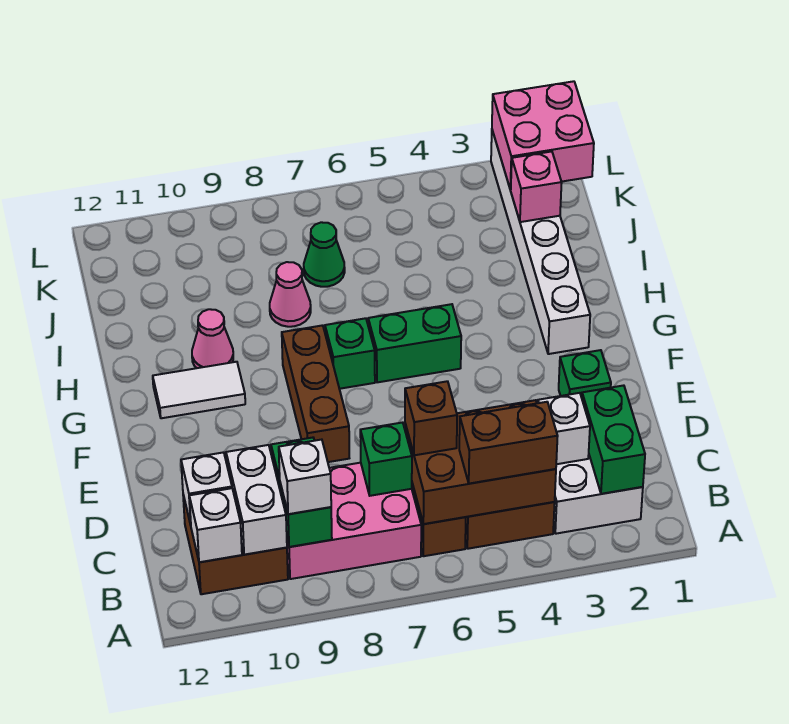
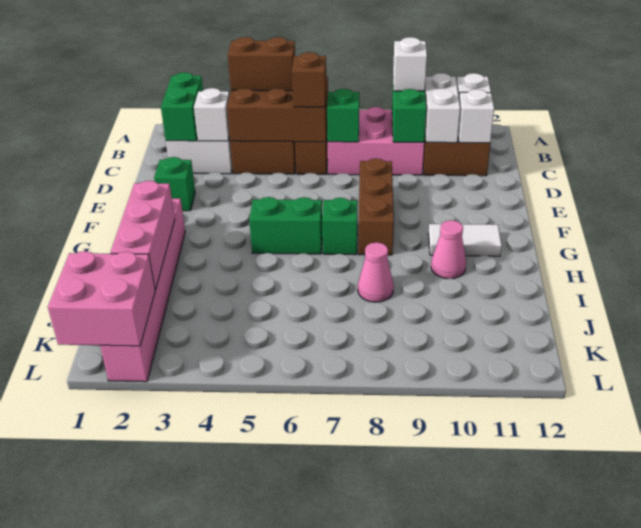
white 1x6 brick [491,130,590,354] -> pink 1x6 brick [100,199,185,382]
pink 1x1 brick [511,151,562,222] -> pink 1x3 brick [110,181,175,290]
green 1x1 cone [304,222,345,287] -> none

